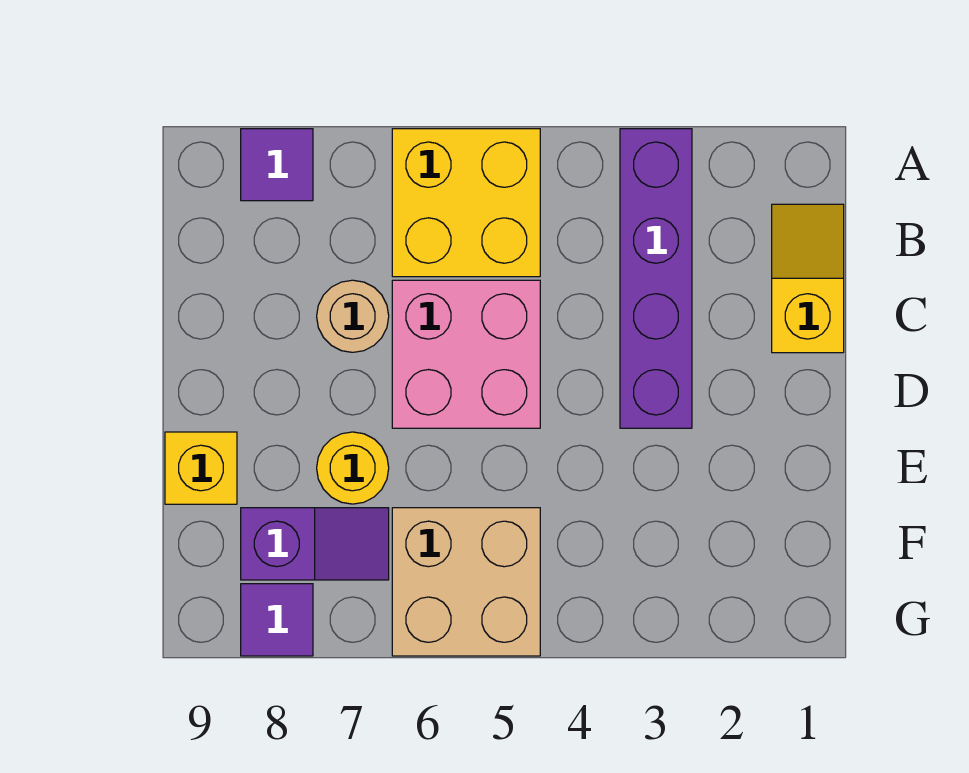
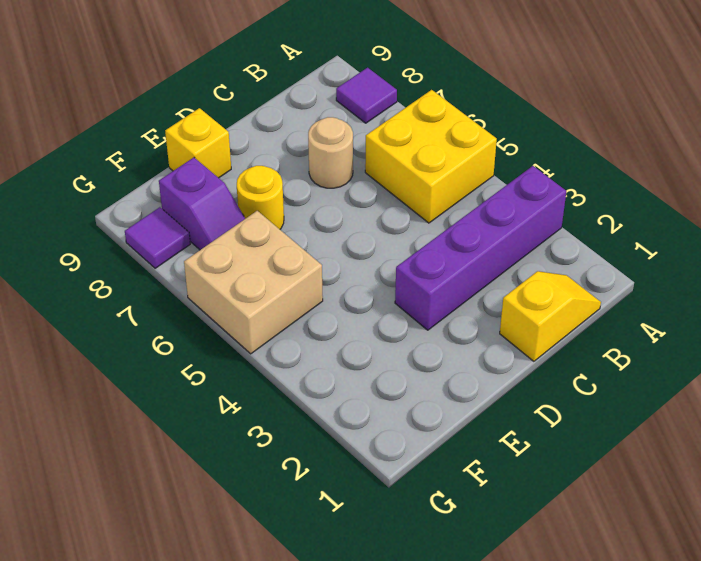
pink 2x2 brick [392,280,540,428] -> none

